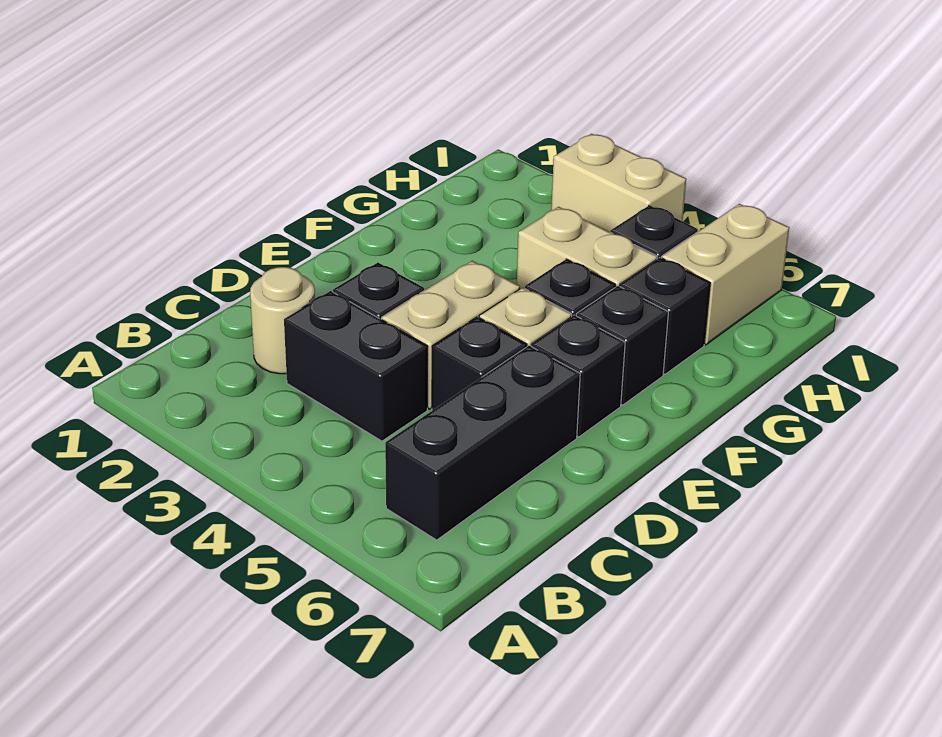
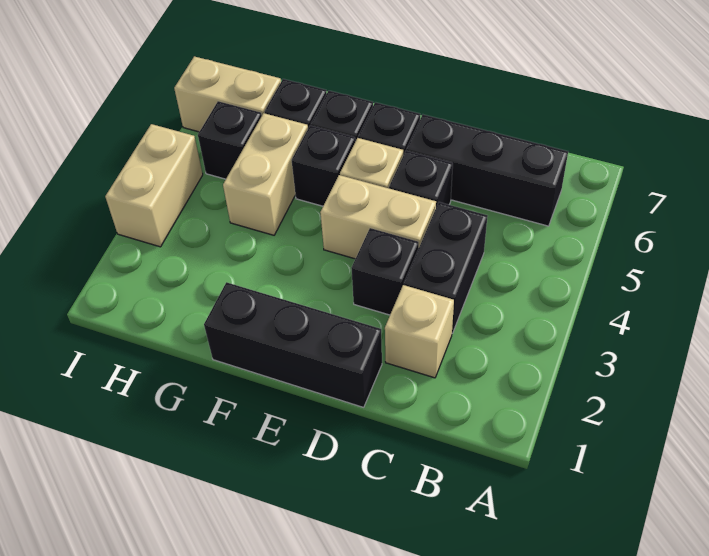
tan 1x1 round brick [250,267,315,374] -> tan 1x1 brick [385,285,454,378]
none -> black 1x3 brick [204,282,382,407]

